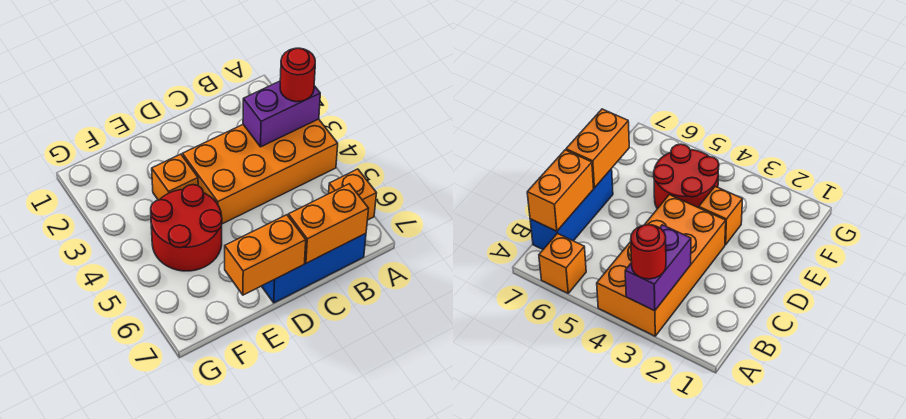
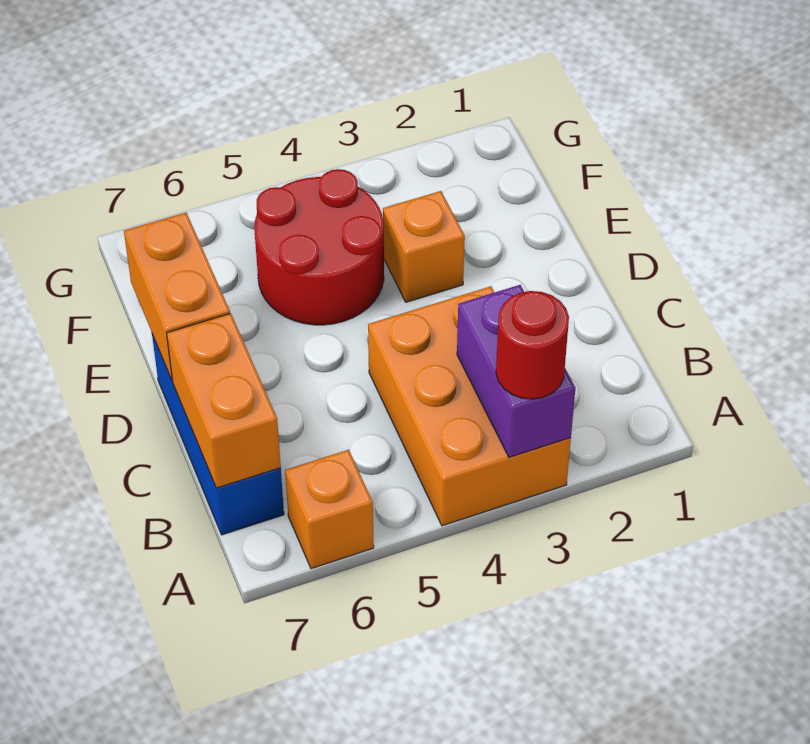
orange 2x4 brick [182,119,338,224] -> orange 2x3 brick [368,286,571,526]

